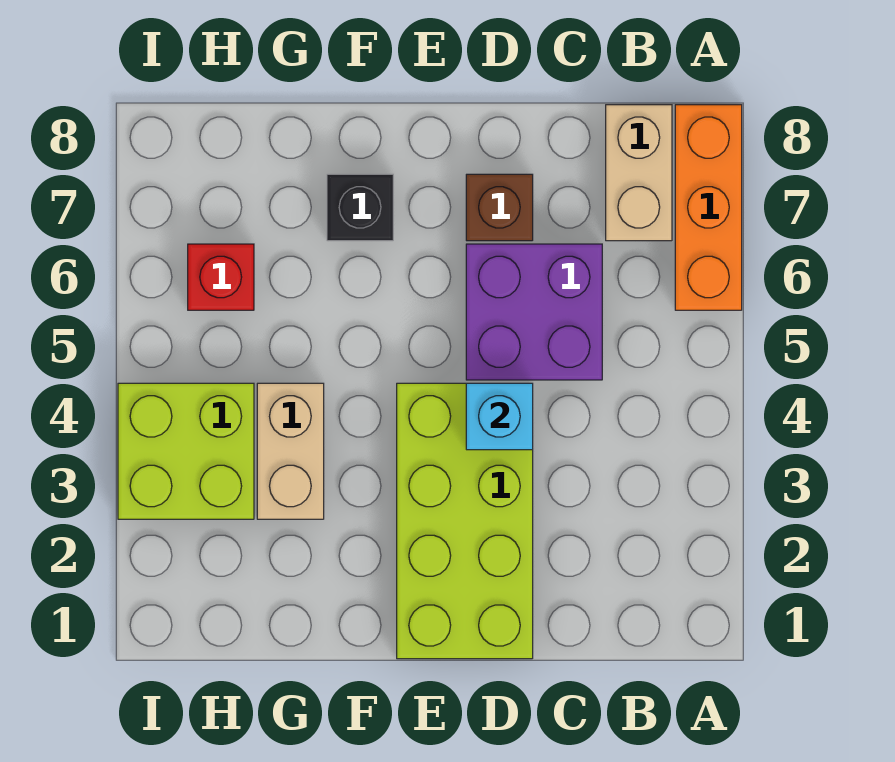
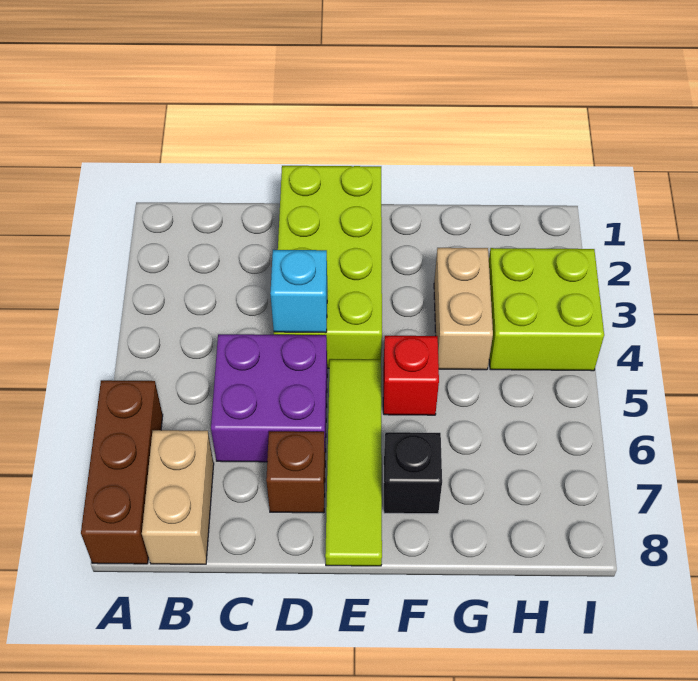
orange 1x3 brick [675,105,742,310] -> brown 1x3 brick [81,380,163,564]
none -> lime 1x4 tile [325,359,382,566]
red 1x1 brick [188,244,254,310] -> red 1x1 brick moved to [383,336,439,415]

